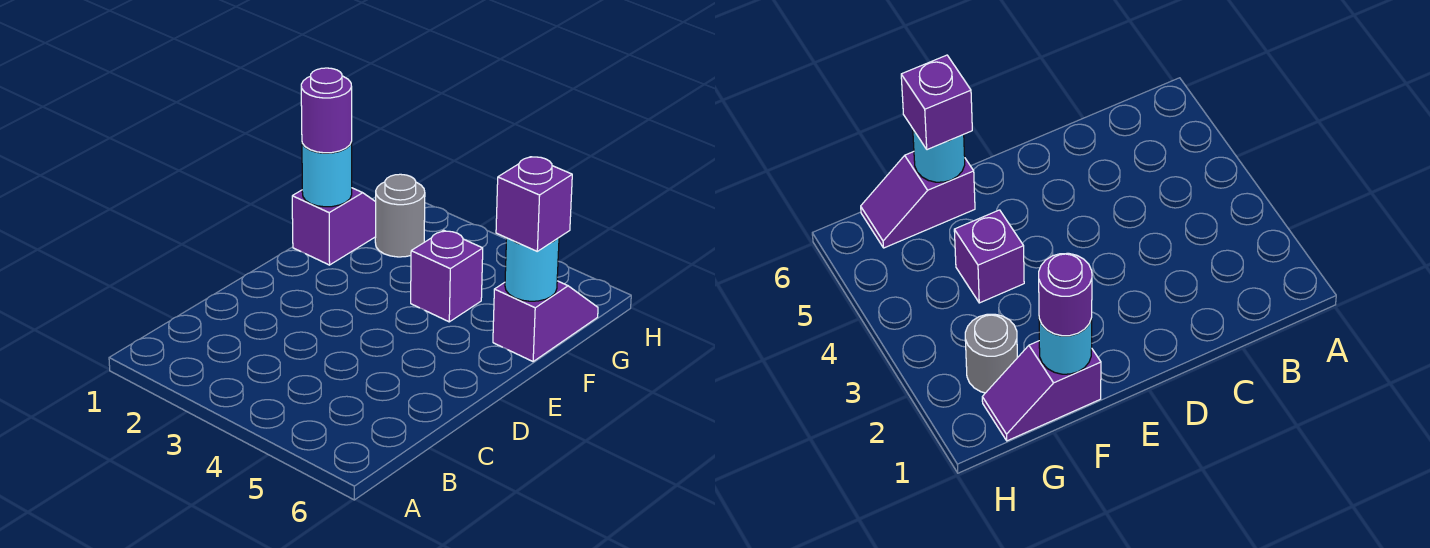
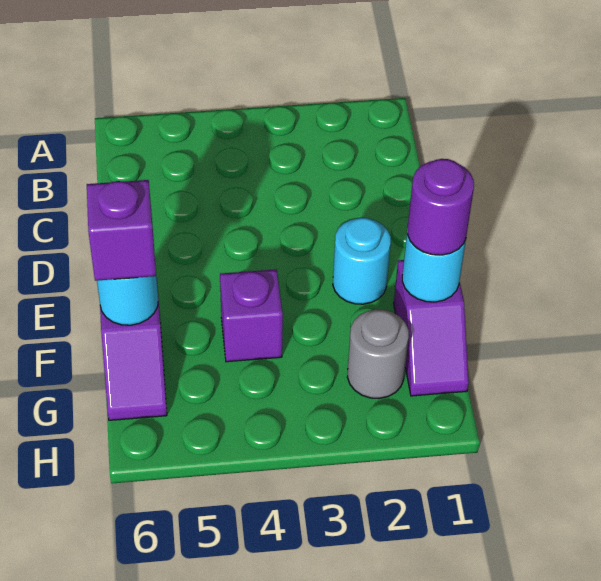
none -> cyan 1x1 round brick [333,218,391,304]

